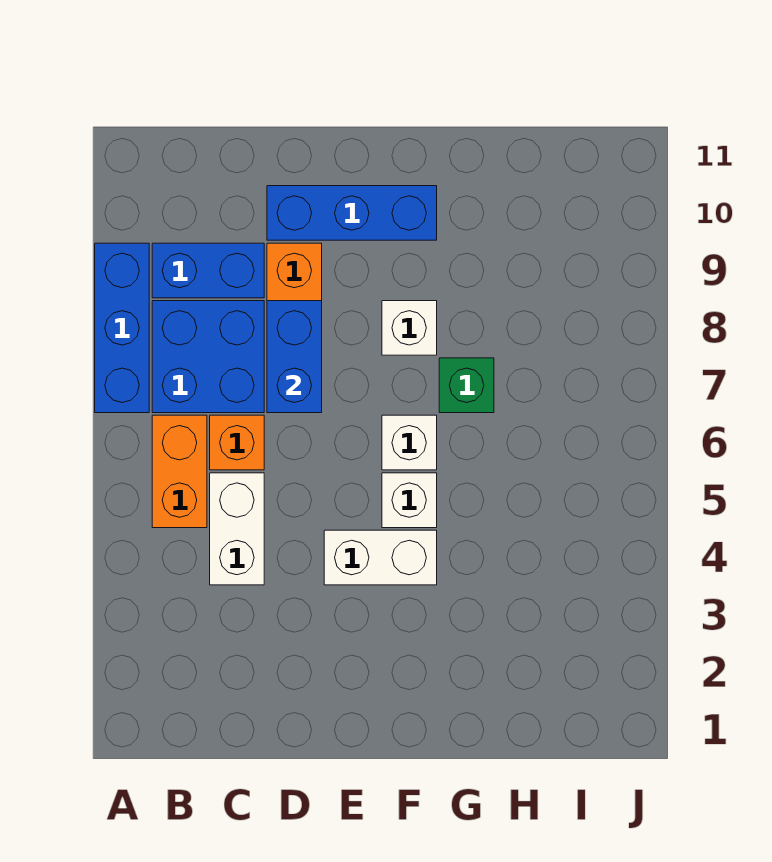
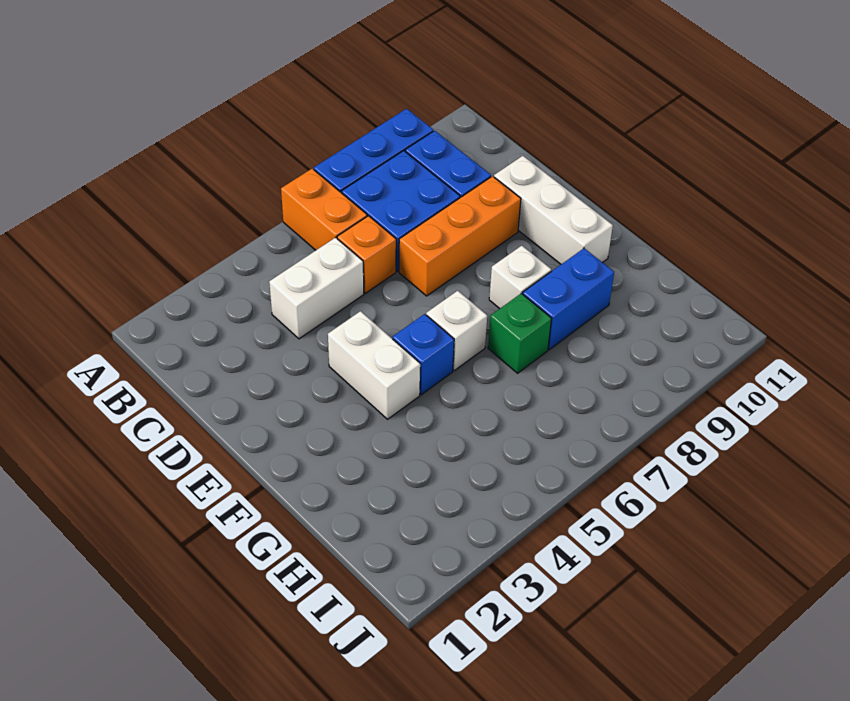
orange 1x2 brick [152,415,207,528] -> orange 1x2 brick turned to [281,169,367,250]
blue 1x2 brick [267,301,322,413] -> blue 1x2 brick moved to [523,248,614,350]
blue 1x3 brick [267,186,437,240] -> white 1x3 brick [494,156,613,264]
white 1x1 brick [382,473,437,528] -> blue 1x1 brick [393,314,454,395]

